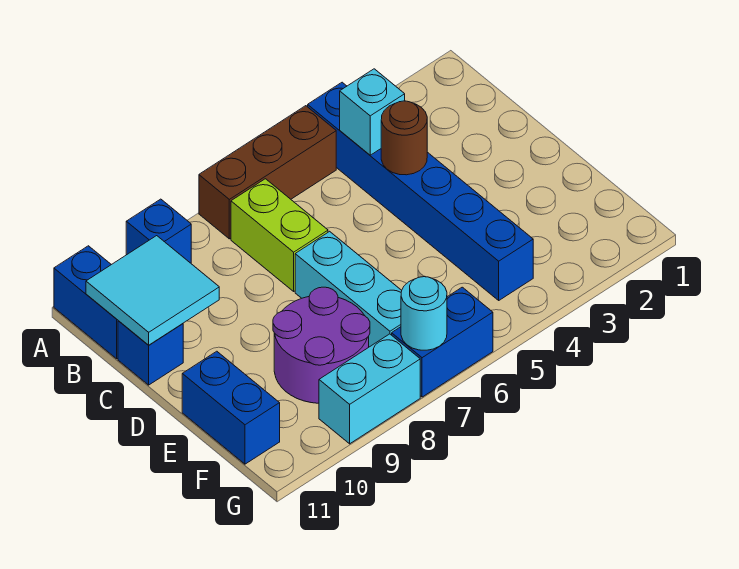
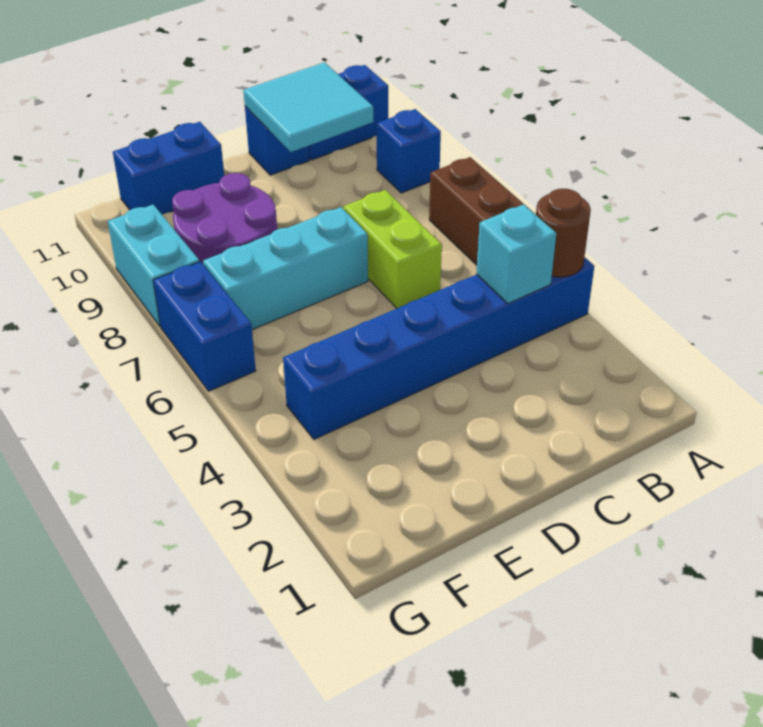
lime 1x2 brick [231,179,328,291] -> lime 1x2 brick turned to [343,190,442,308]
brown 1x1 round brick [381,101,427,175] -> brown 1x1 round brick moved to [536,189,591,277]
cyan 1x1 round brick [401,277,447,350] -> none

